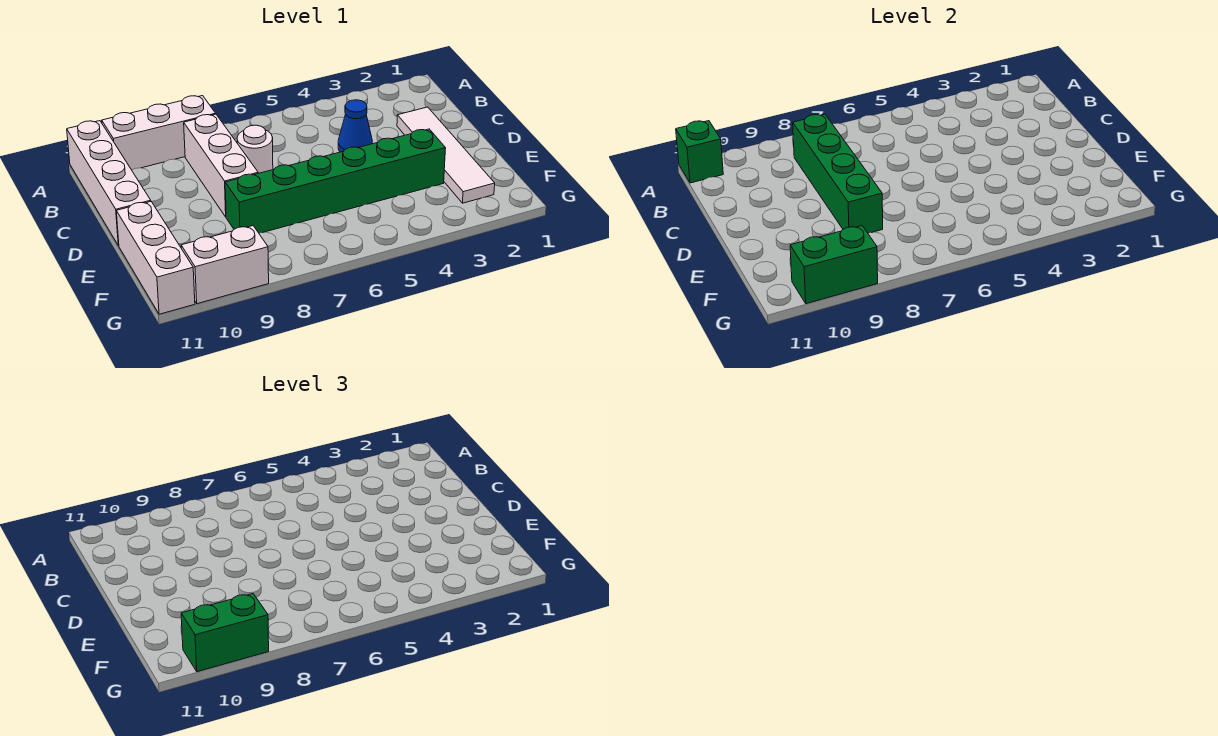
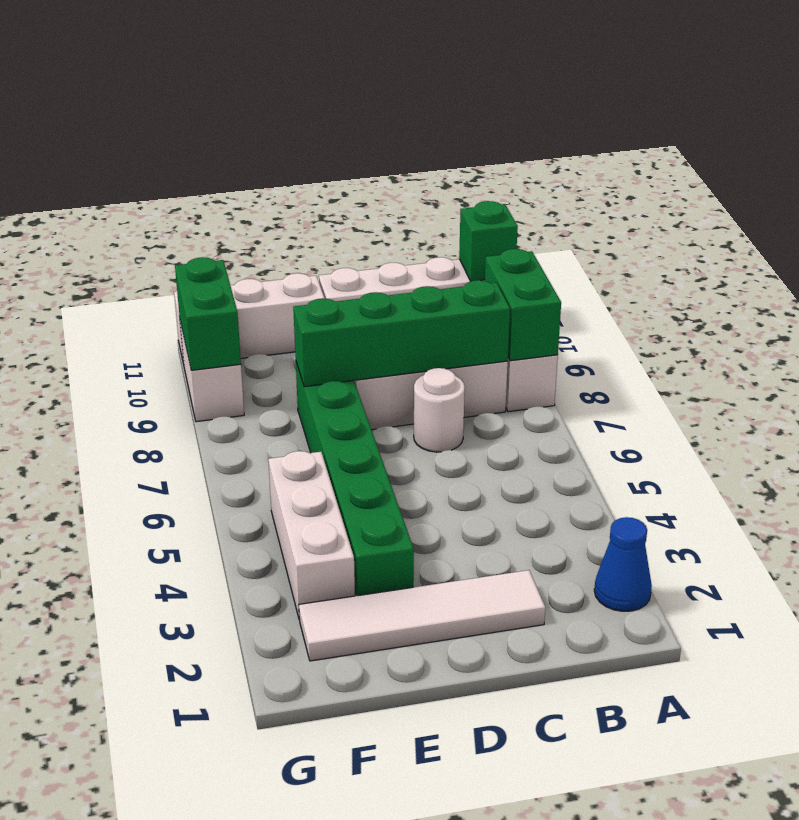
blue 1x1 cone [338,100,372,152] -> blue 1x1 cone moved to [594,517,652,611]
none -> white 1x3 brick [268,451,355,620]
green 1x2 brick [181,594,269,672] -> green 1x2 brick moved to [485,249,561,361]

